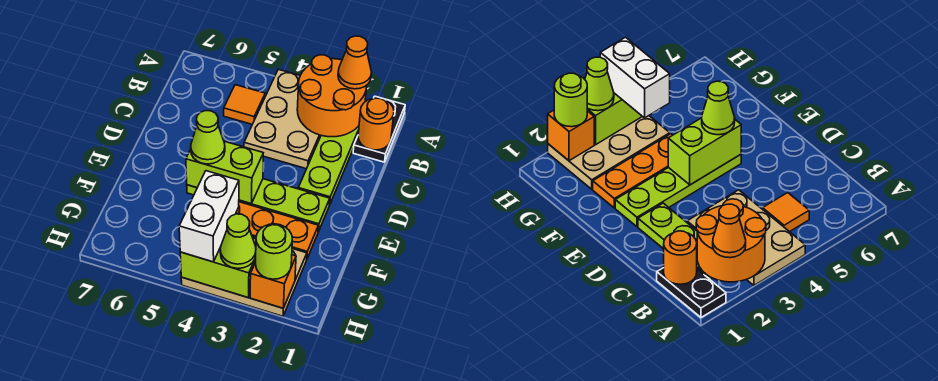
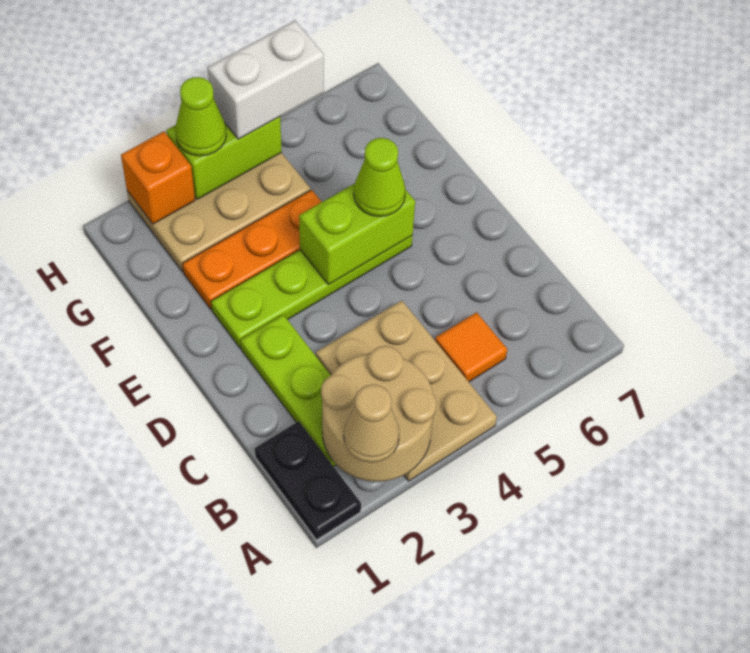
orange 2x2 round brick [297,55,367,137] -> tan 2x2 round brick [321,346,436,481]
orange 1x1 cone [338,36,372,89] -> tan 1x1 cone [344,384,399,463]
orange 1x1 round brick [358,98,394,150] -> none
white 1x2 brick [179,171,239,262] -> white 1x2 brick turned to [207,21,324,139]
lime 1x1 round brick [256,224,292,279] -> none

